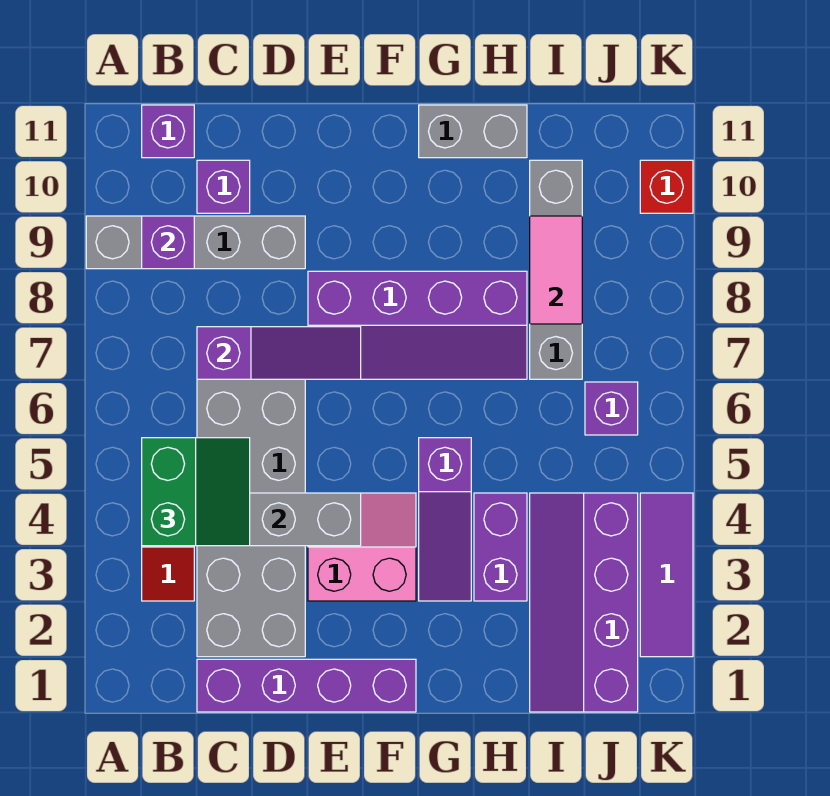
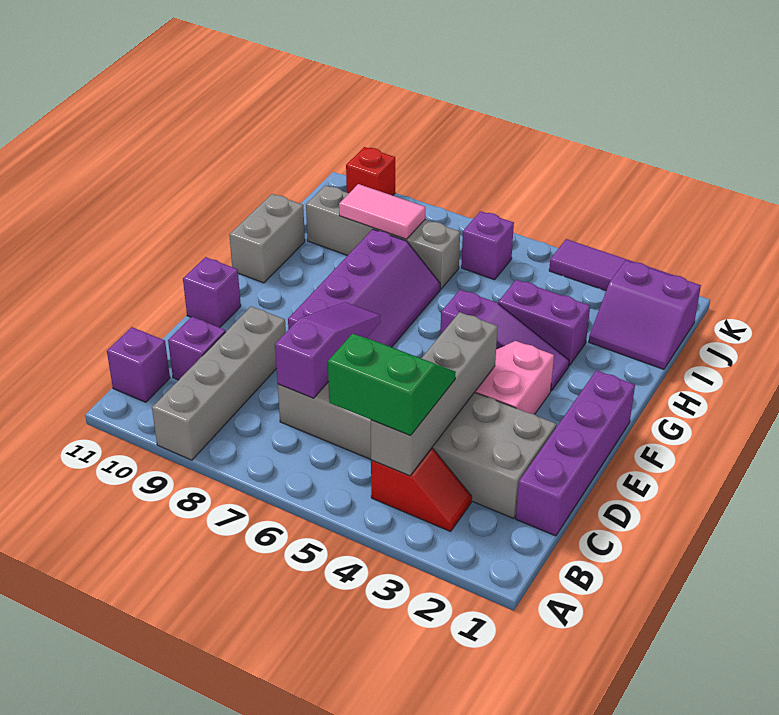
purple 1x1 brick [142,216,194,269] -> purple 1x1 brick moved to [183,257,241,327]
purple 2x4 slope [530,493,638,712] -> purple 2x2 slope [589,260,701,369]

